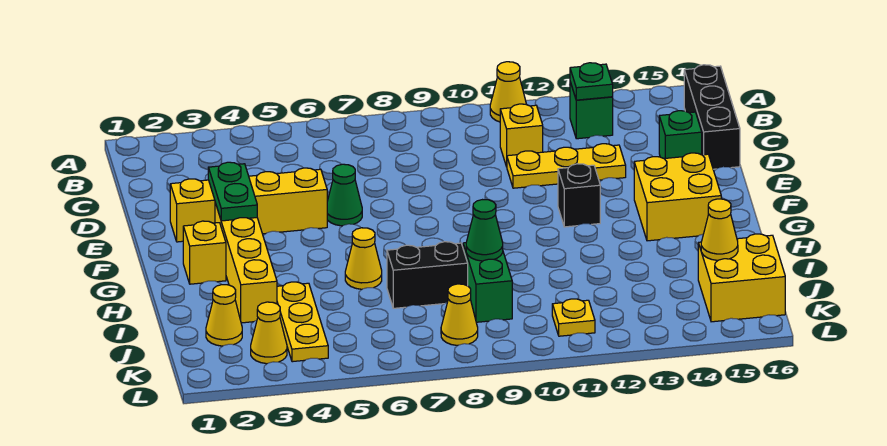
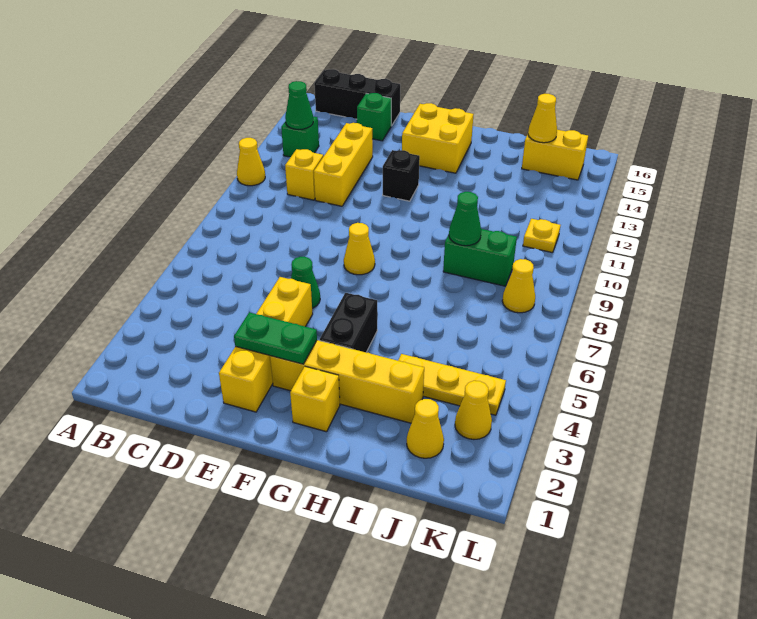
green 1x1 plate [570,63,613,100] -> green 1x1 cone [285,81,313,129]
yellow 1x3 plate [507,144,626,188] -> yellow 1x3 brick [314,123,373,206]
yellow 1x1 cone [345,228,382,289] -> yellow 1x1 cone moved to [344,223,375,275]
black 1x2 brick [387,242,468,308] -> black 1x2 brick moved to [320,293,377,352]
yellow 2x2 brick [698,234,785,322] -> yellow 1x2 brick [522,130,588,180]

